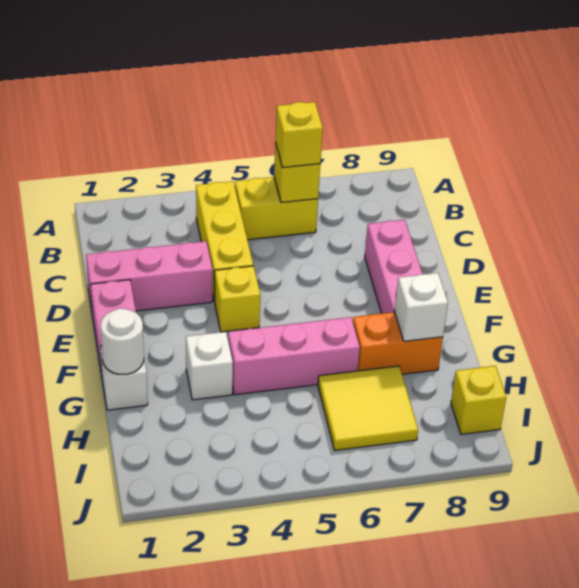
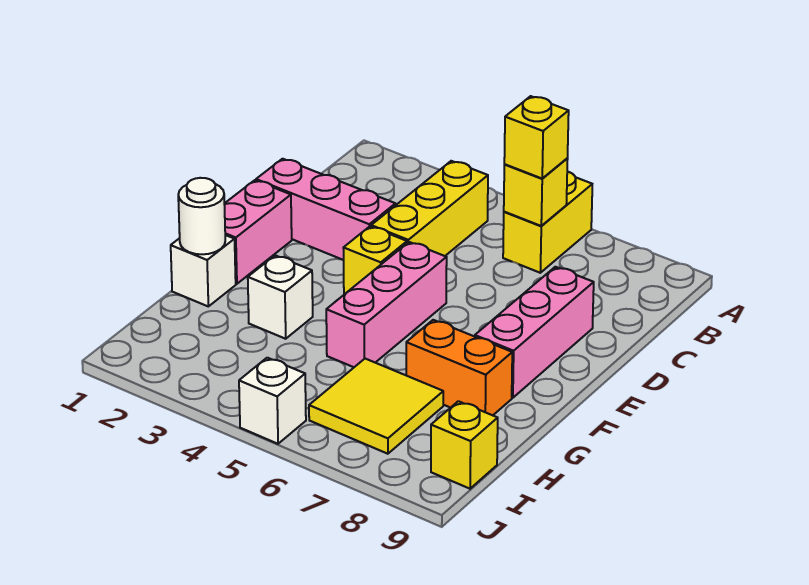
yellow 1x2 brick [235,177,318,240] -> yellow 1x2 brick turned to [503,172,592,273]
pink 1x3 brick [228,317,360,395] -> pink 1x3 brick turned to [326,242,447,367]
white 1x1 brick [395,273,448,341] -> white 1x1 brick moved to [239,358,306,444]

